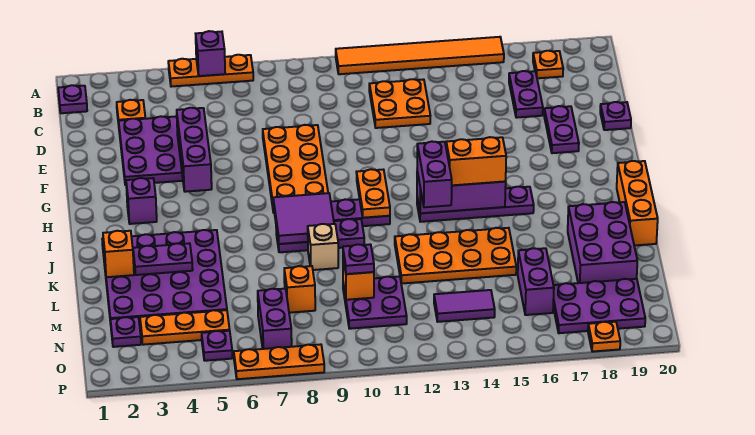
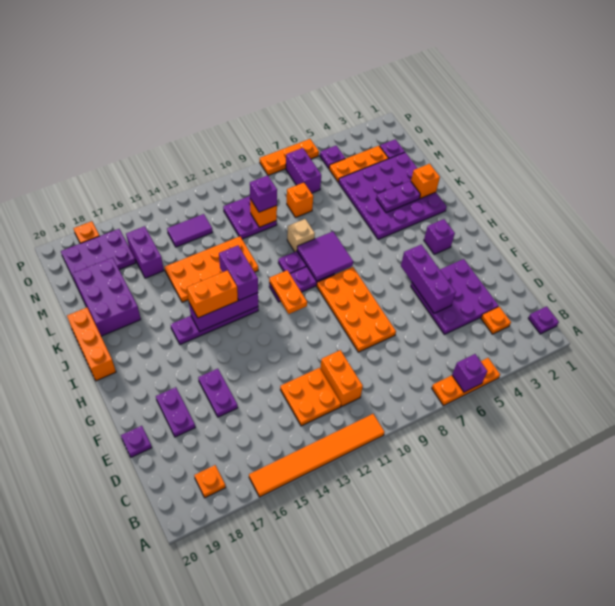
none -> orange 1x2 brick [320,350,363,406]
purple 1x2 plate [509,71,543,118] -> purple 1x2 plate moved to [198,369,238,417]
purple 1x1 plate [343,244,374,274] -> purple 1x1 brick [250,175,277,212]

